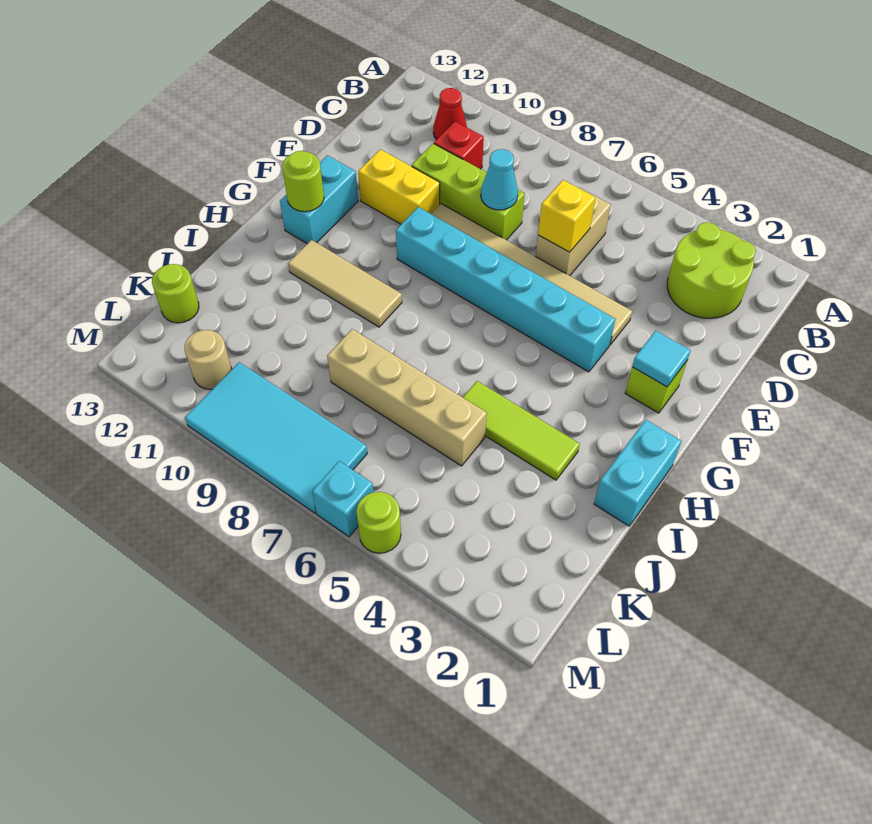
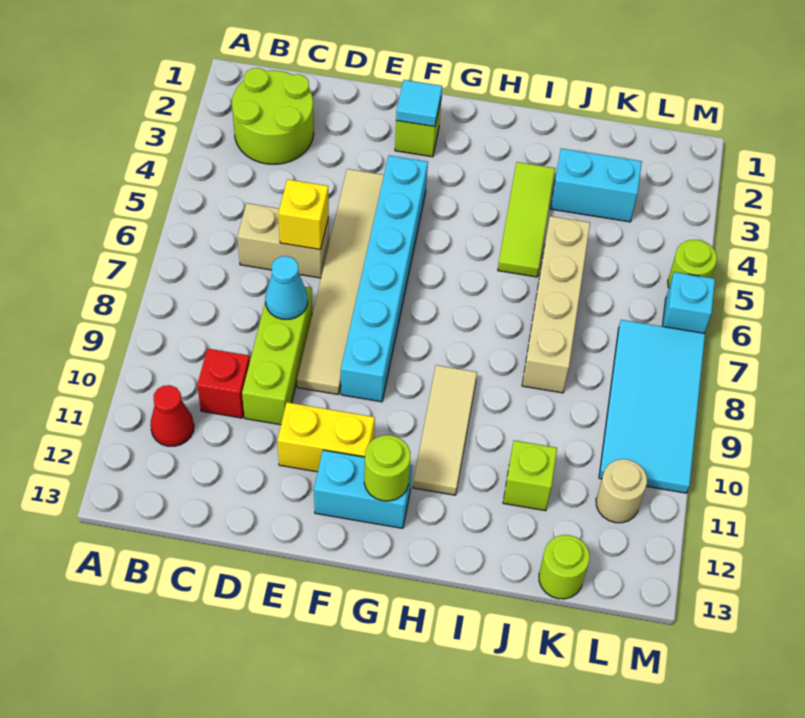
yellow 1x2 brick [358,149,440,224] -> yellow 1x2 brick turned to [277,402,375,472]
cyan 1x2 brick [594,420,681,526] -> cyan 1x2 brick moved to [551,148,642,222]
none -> lime 1x1 brick [503,441,557,511]

